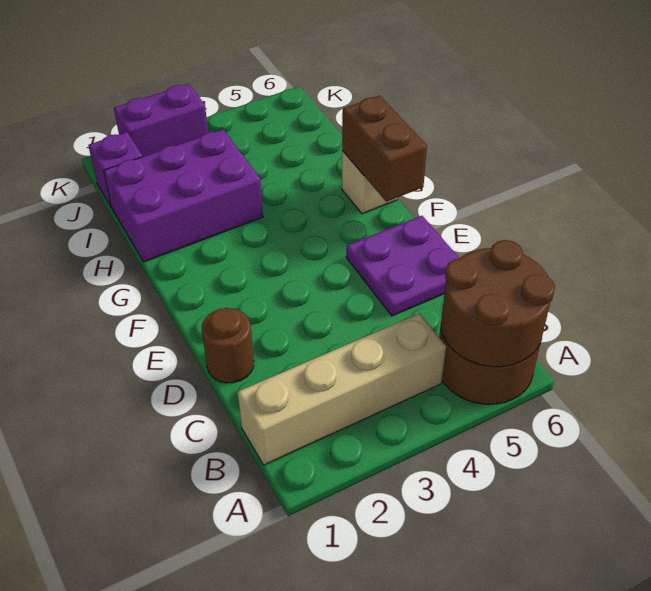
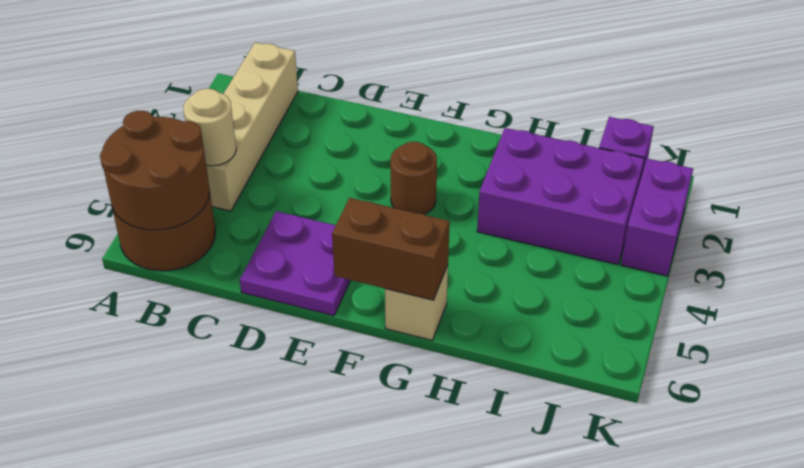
none -> tan 1x1 round brick [183,89,236,166]
brown 1x1 round brick [202,308,254,383] -> brown 1x1 round brick moved to [390,142,437,214]
purple 2x3 brick [104,130,263,262] -> purple 2x3 brick turned to [477,128,645,265]

